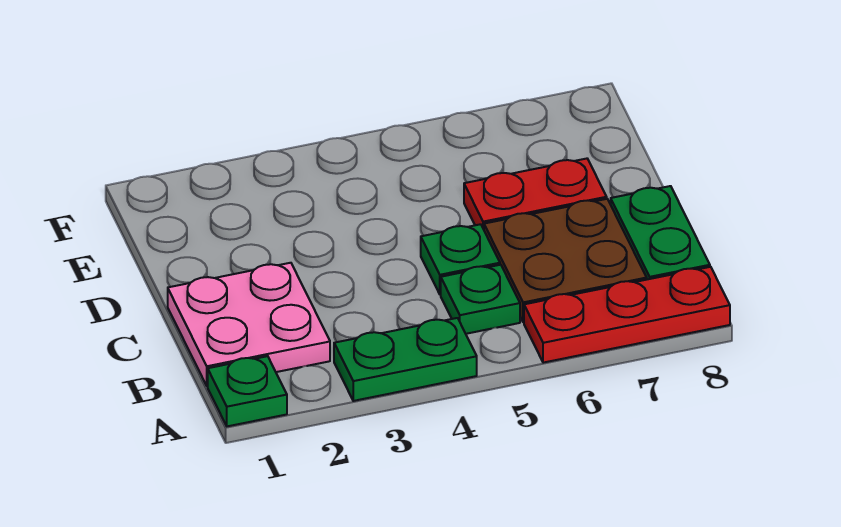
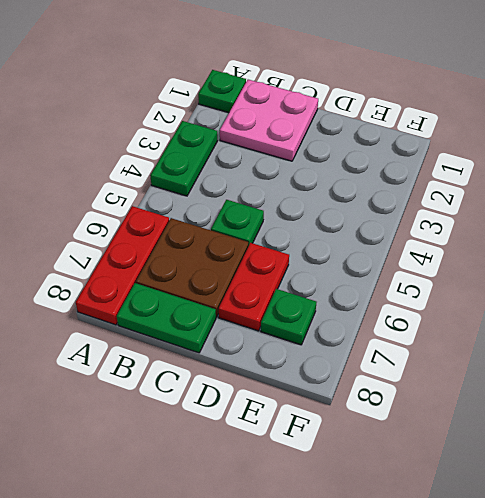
green 1x1 plate [441,265,520,334] -> green 1x1 plate moved to [261,289,316,345]

